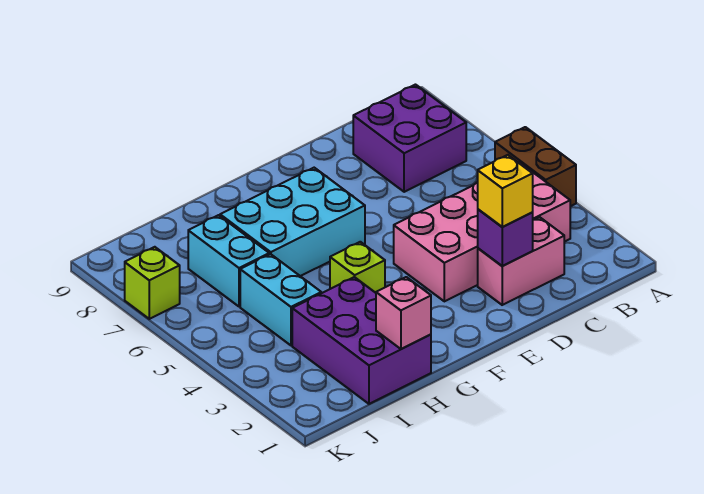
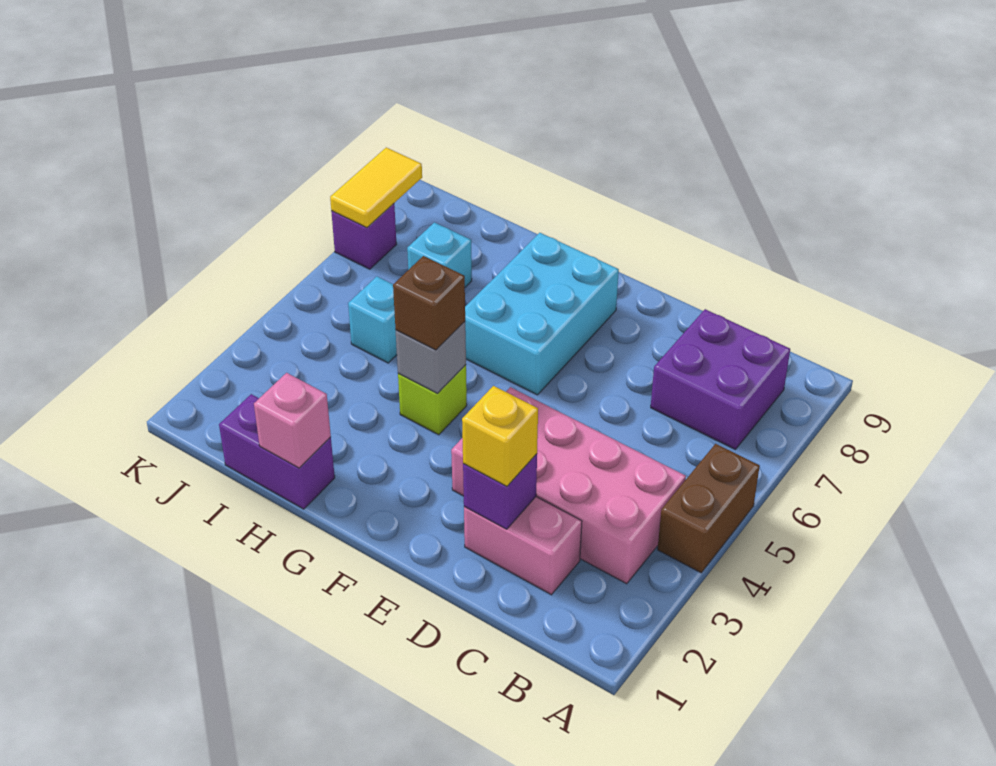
cyan 2x3 brick [220,168,365,276] -> cyan 2x3 brick turned to [465,233,619,395]
none -> grey 1x1 brick [396,322,466,393]
none -> brown 1x1 brick [393,256,465,350]
purple 2x3 brick [292,277,431,404] -> purple 1x2 brick [219,394,335,509]
cyan 1x2 brick [240,254,321,345] -> cyan 1x1 brick [348,276,397,363]
cyan 1x2 brick [188,215,269,307] -> cyan 1x1 brick [407,222,472,287]
lime 1x1 brick [125,247,180,319] -> purple 1x1 brick [331,204,397,269]
none -> yellow 1x2 tile [330,148,422,227]

